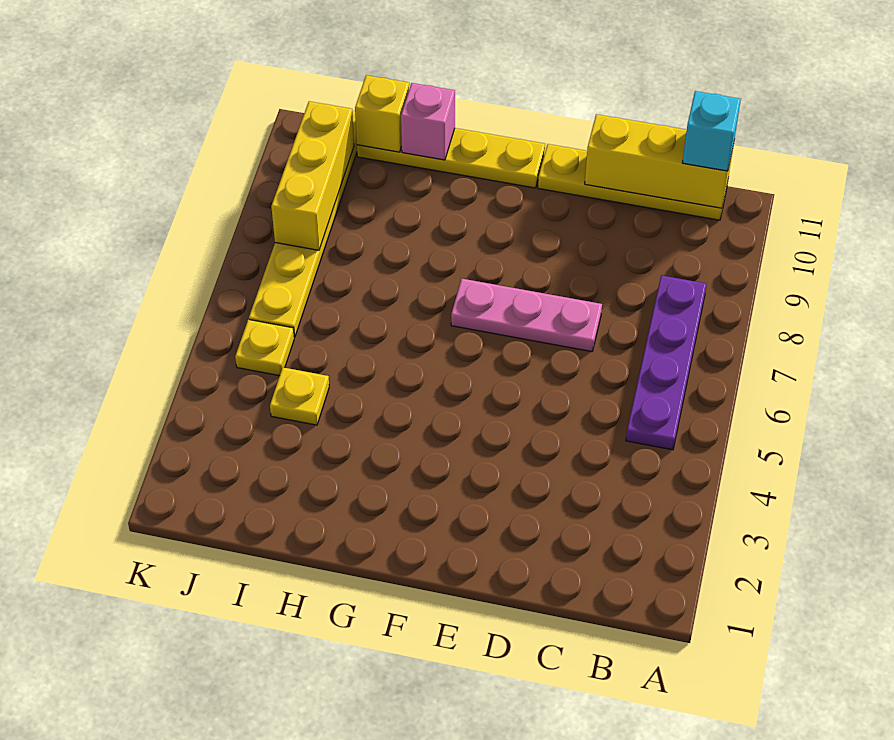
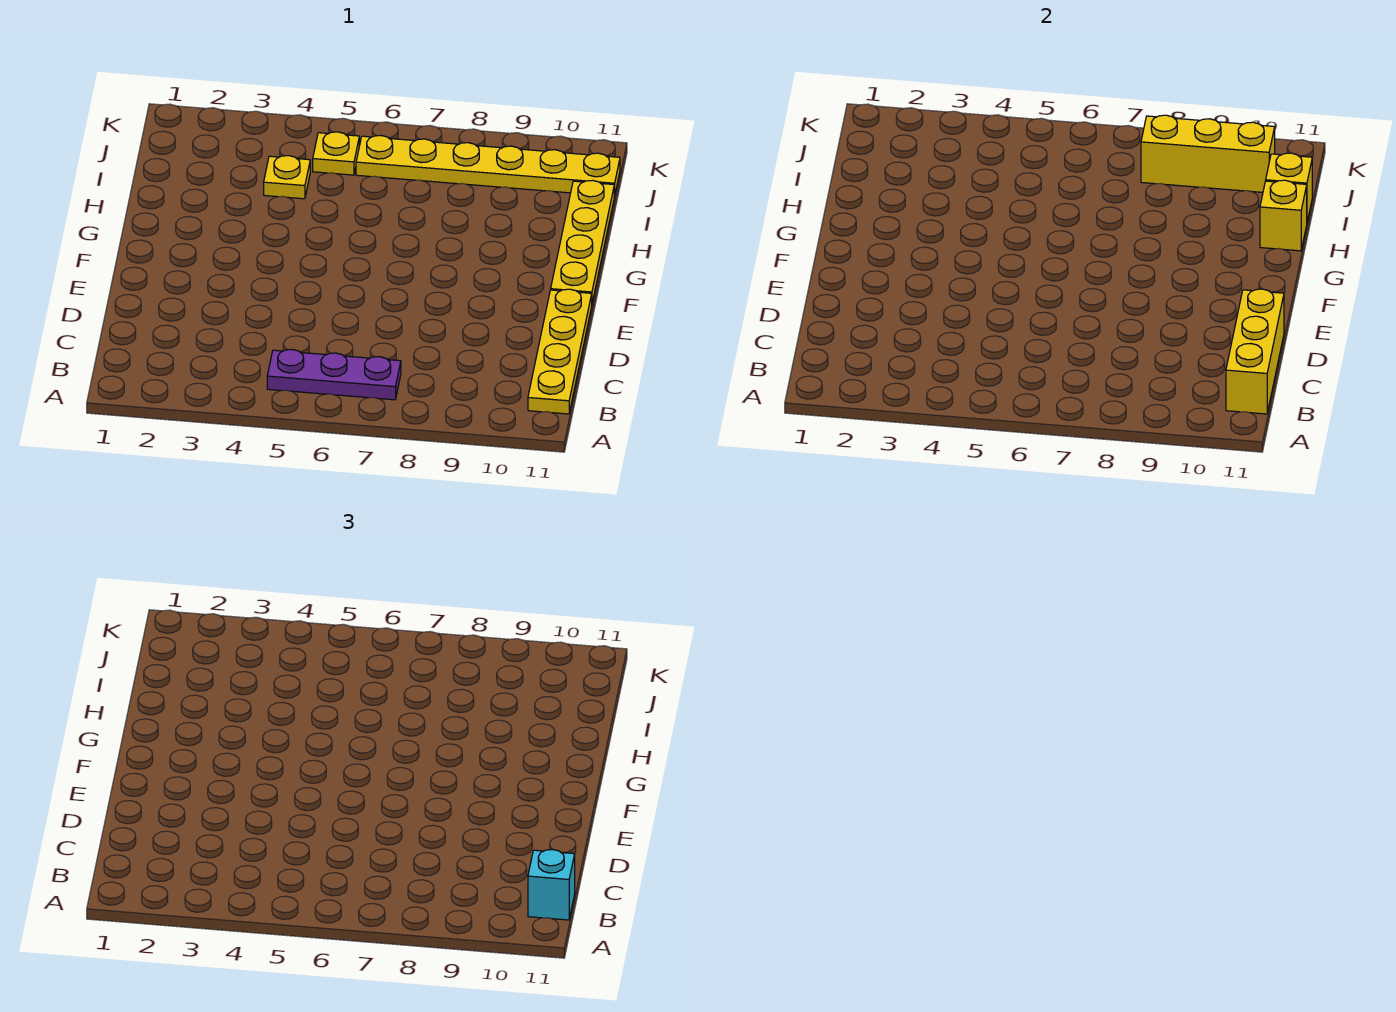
purple 1x4 plate [626,275,707,450] -> purple 1x3 plate [267,349,401,400]
pink 1x3 plate [451,279,602,352] -> none
pink 1x1 brick [401,83,455,160] -> yellow 1x1 brick [1260,180,1307,251]

